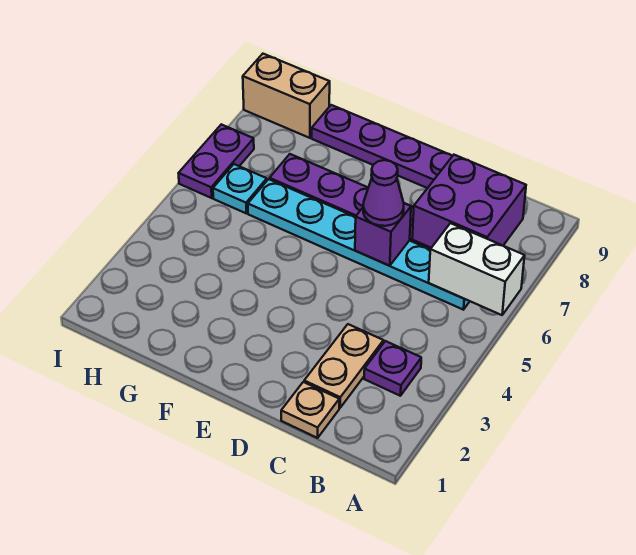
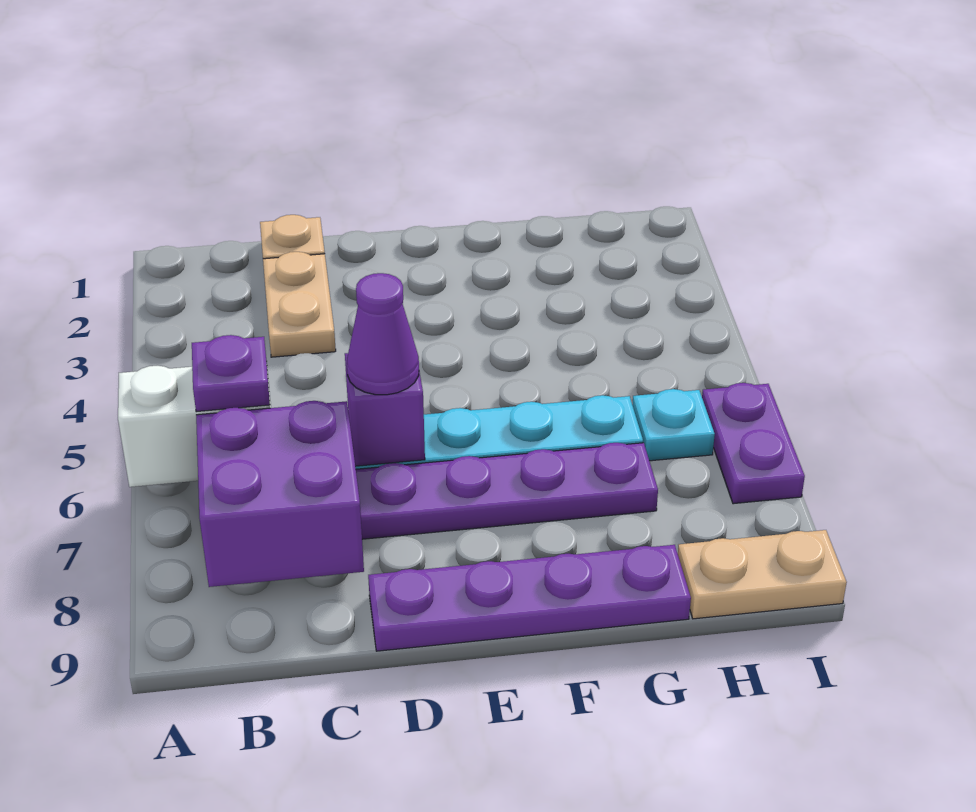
purple 1x1 plate [364,341,421,396] -> purple 1x1 plate moved to [192,335,270,412]
tan 1x2 brick [243,54,330,138] -> tan 1x2 plate [678,530,847,619]

